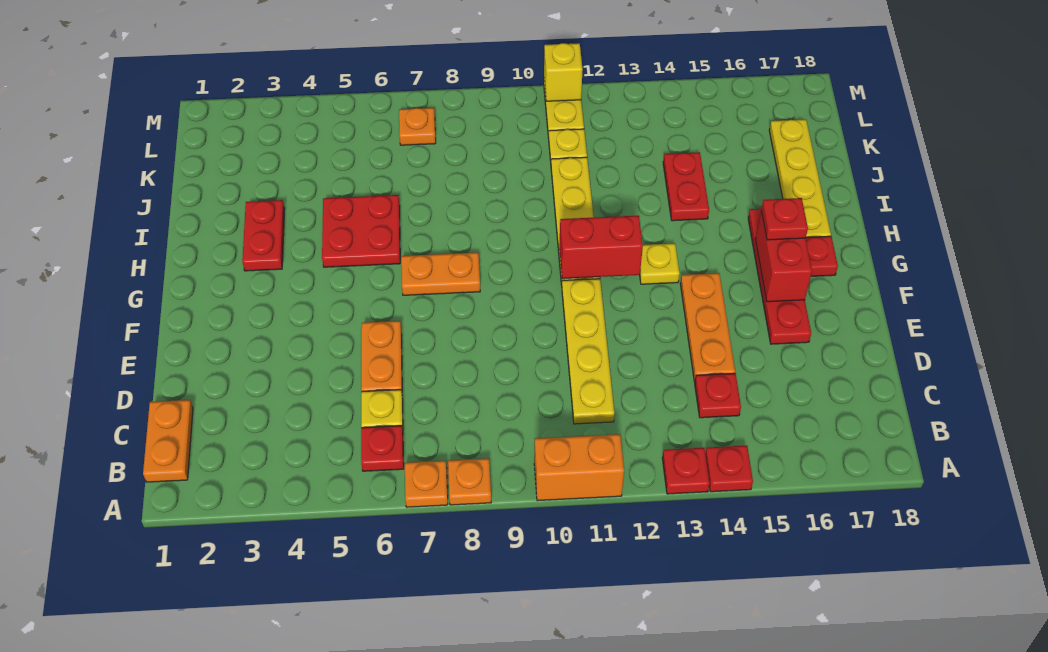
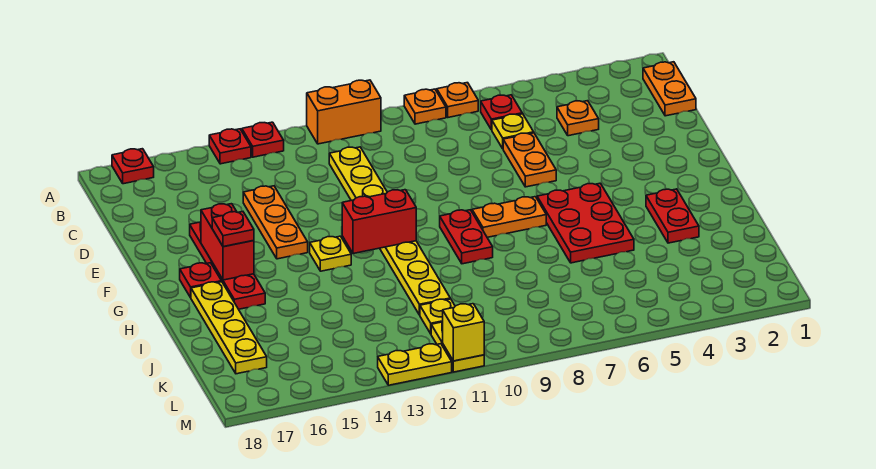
red 1x1 plate [695,373,741,418] -> red 1x1 plate moved to [112,149,154,184]
red 2x2 plate [322,195,400,267] -> red 2x3 plate [537,183,634,263]
red 1x2 plate [663,152,709,221] -> red 1x2 plate moved to [440,210,493,264]
orange 1x1 plate [399,108,436,145] -> orange 1x1 plate moved to [557,101,599,136]
none -> yellow 1x2 plate [378,344,452,385]

